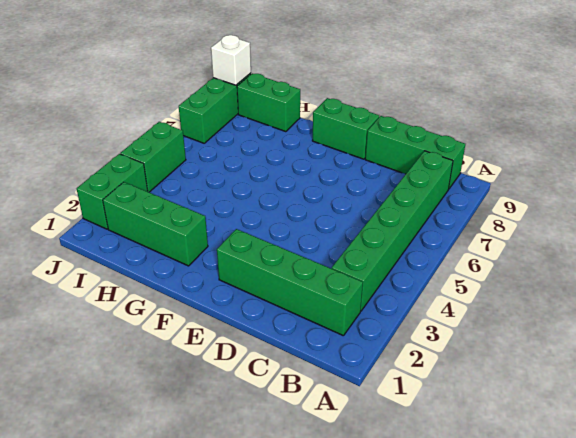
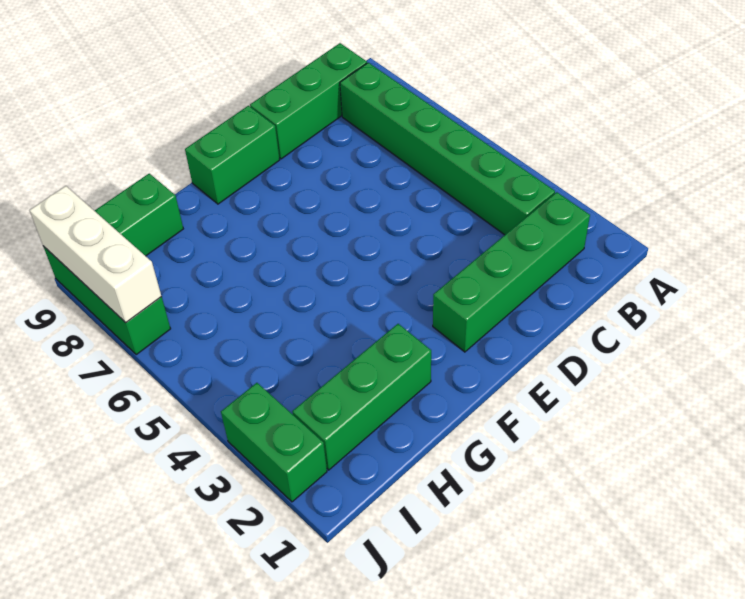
green 1x2 brick [120,122,186,192] -> none
white 1x1 brick [211,35,251,85] -> white 1x3 brick [30,186,161,322]

